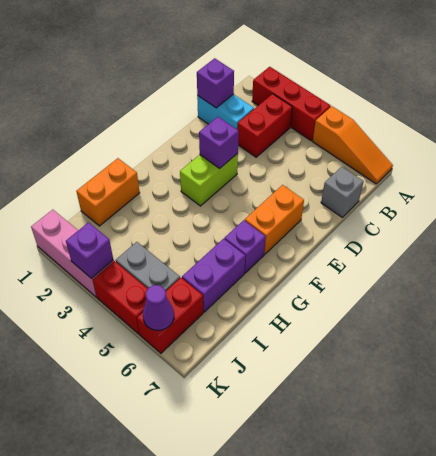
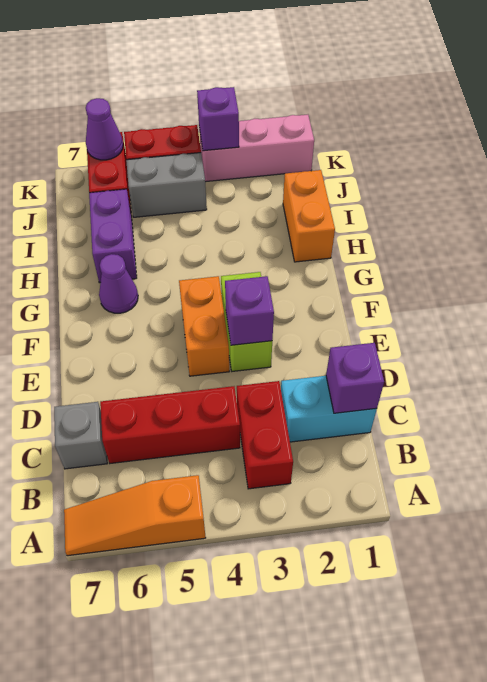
red 1x3 brick [252,67,331,141] -> red 1x3 brick moved to [100,386,240,463]
orange 1x2 brick [245,185,304,254] -> orange 1x2 brick moved to [179,276,229,376]
purple 1x1 brick [224,220,266,273] -> purple 1x1 cone [99,254,138,313]

